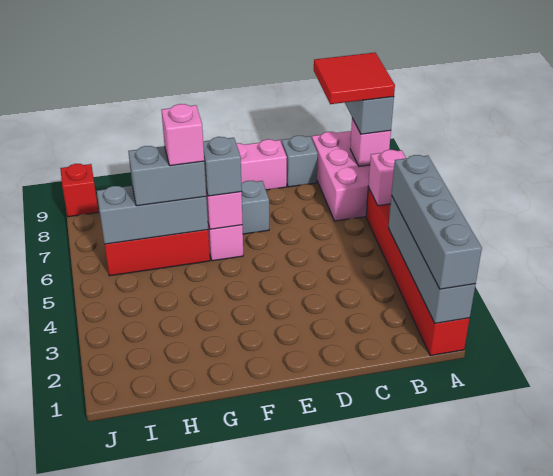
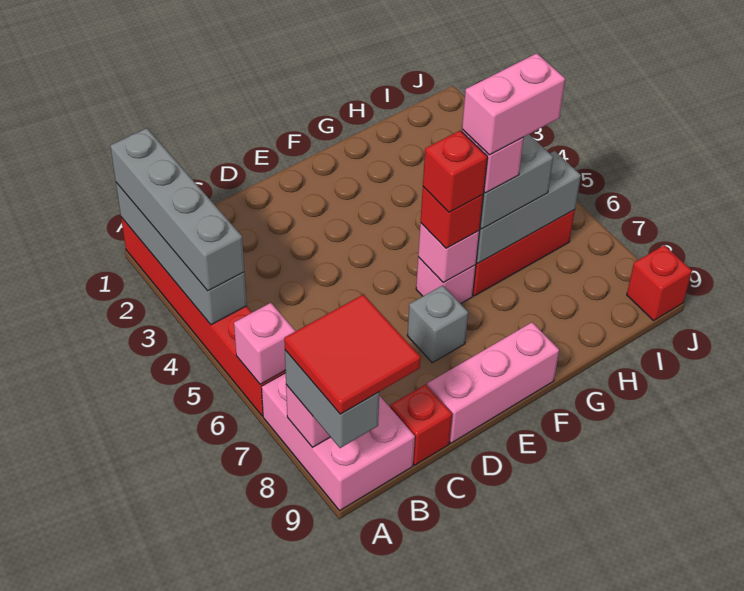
grey 1x1 brick [282,136,318,187] -> red 1x1 brick [390,384,452,465]
grey 1x1 brick [203,137,242,196] -> red 1x1 brick [420,187,483,248]
none -> red 1x1 brick [423,131,487,212]
none -> pink 1x2 brick [462,53,565,155]

